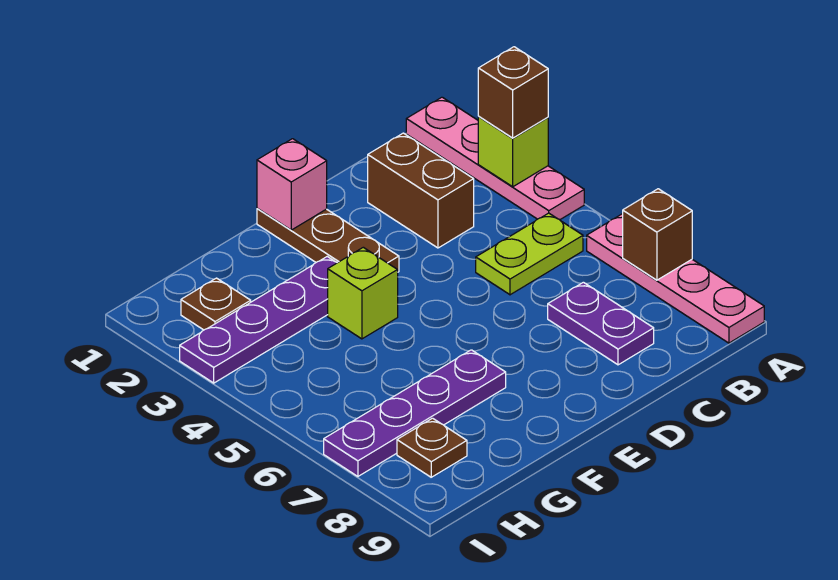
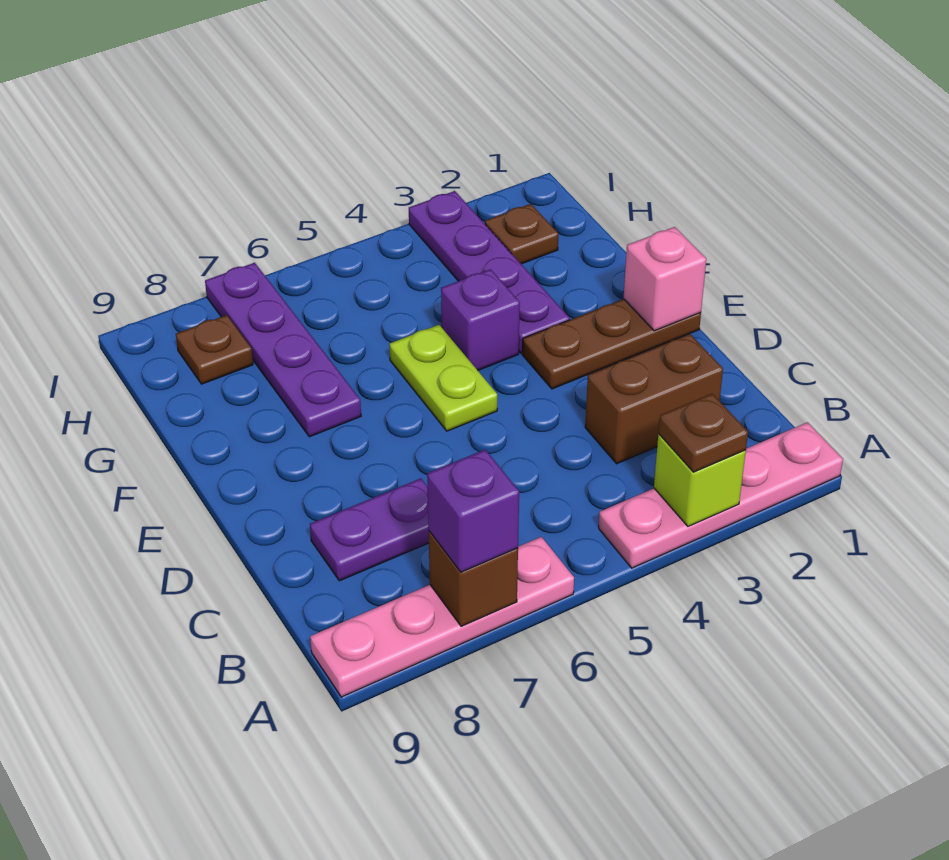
brown 1x1 brick [478,47,548,138] -> brown 1x1 plate [659,394,748,472]
none -> purple 1x1 brick [427,450,519,572]
lime 1x2 plate [476,213,583,295] -> lime 1x2 plate moved to [389,325,497,431]
lime 1x1 brick [328,247,398,339] -> purple 1x1 brick [441,269,520,370]

